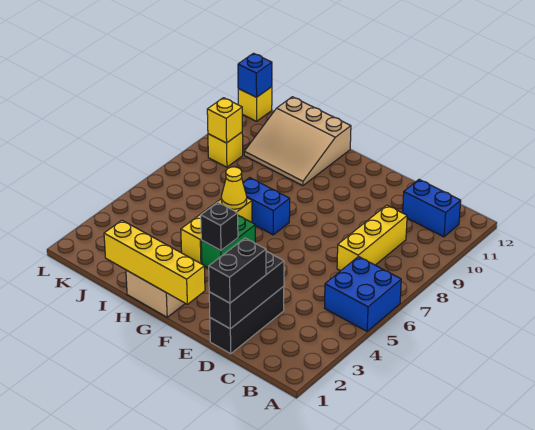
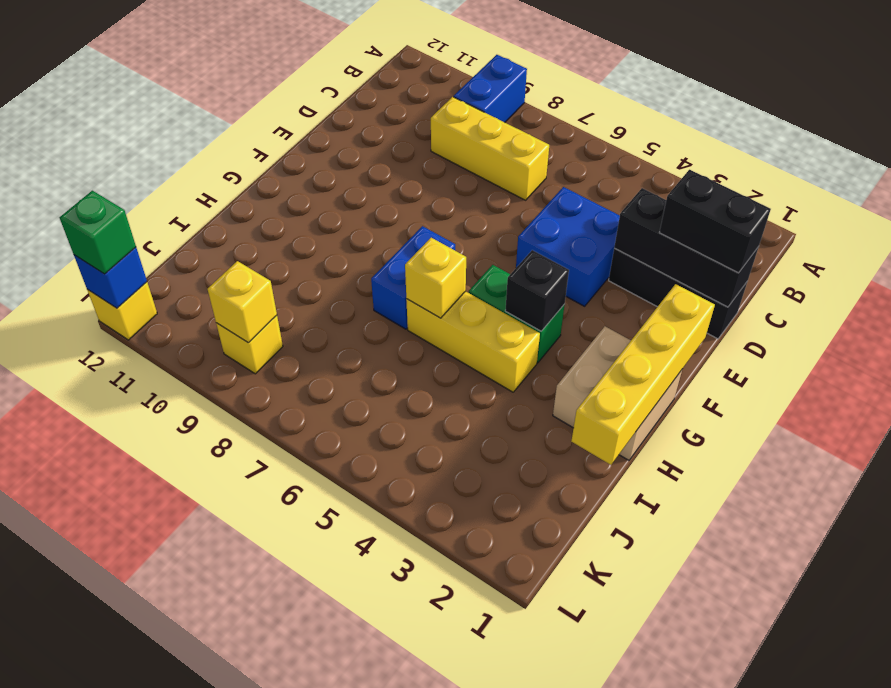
blue 2x2 brick [324,256,401,331] -> blue 2x2 brick moved to [516,187,620,306]
blue 1x2 brick [403,180,461,237] -> blue 1x2 brick moved to [454,55,527,122]
yellow 1x1 cone [221,167,247,209] -> yellow 1x1 brick [405,238,466,318]
tan 3x3 slope [244,97,351,186] -> none
none -> green 1x1 brick [60,191,136,274]

